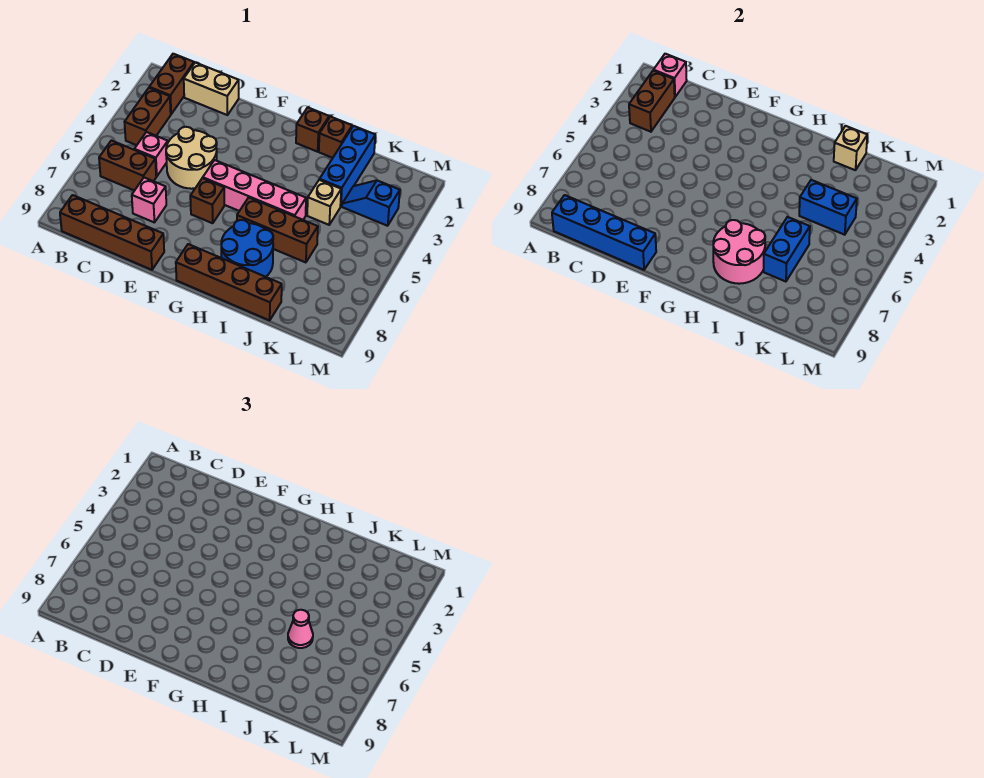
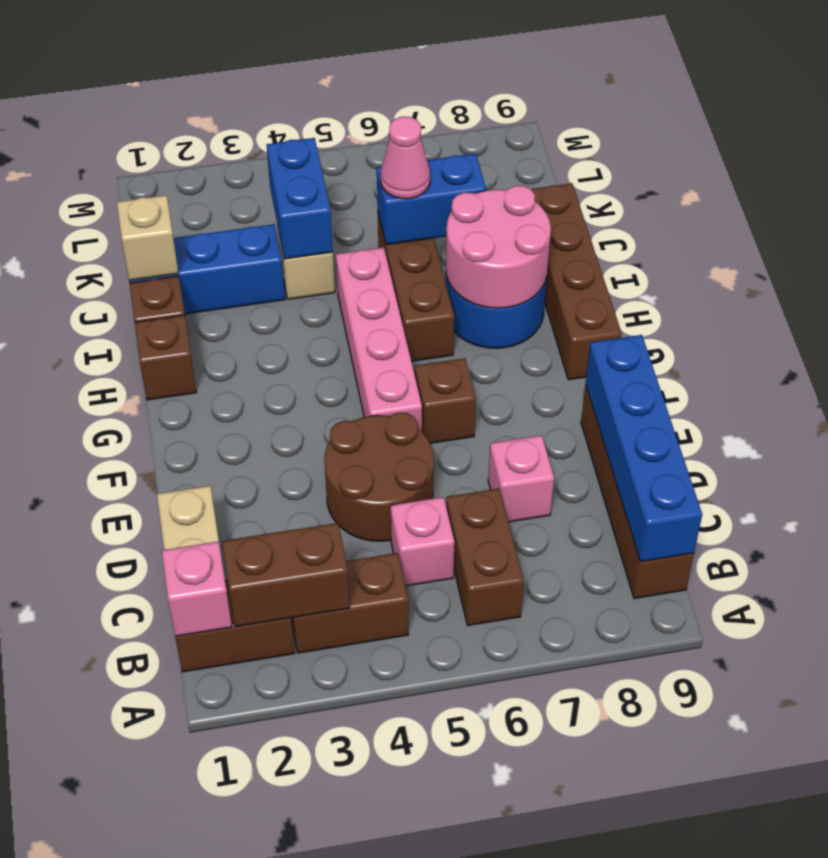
tan 2x2 round brick [166,127,217,189] -> brown 2x2 round brick [324,413,434,541]
blue 1x2 slope [342,180,400,226] -> none

